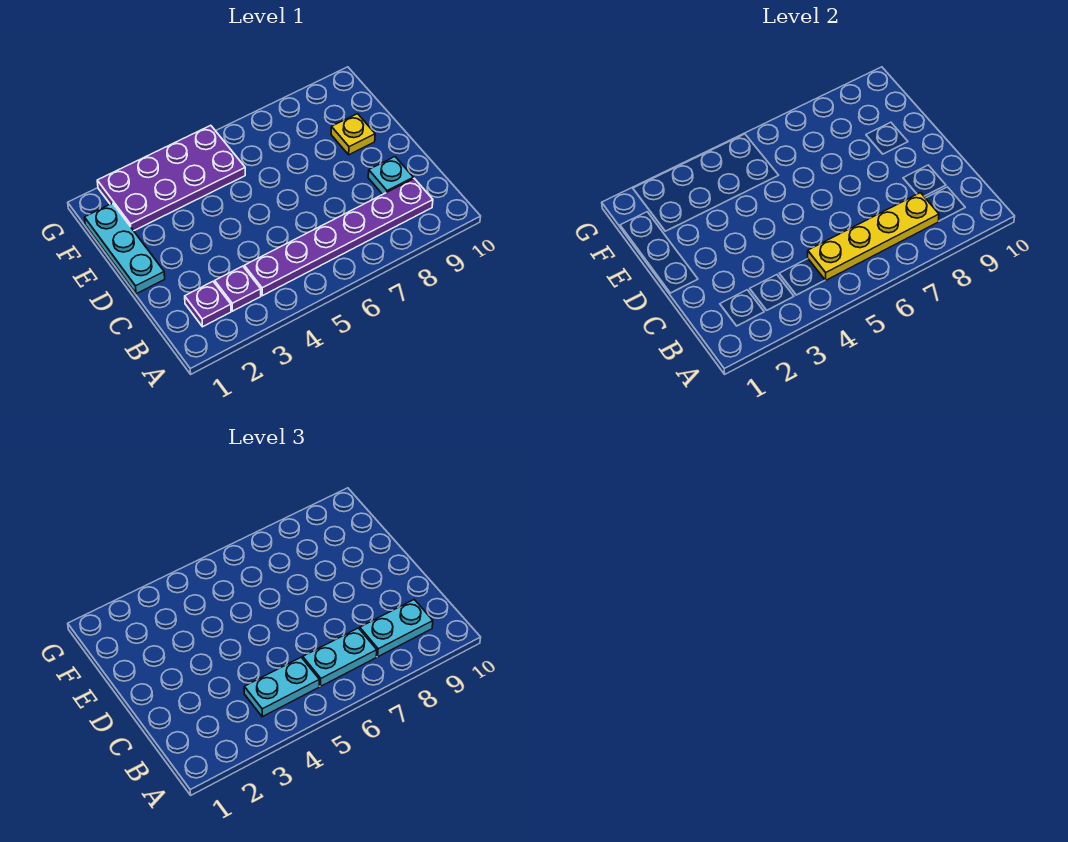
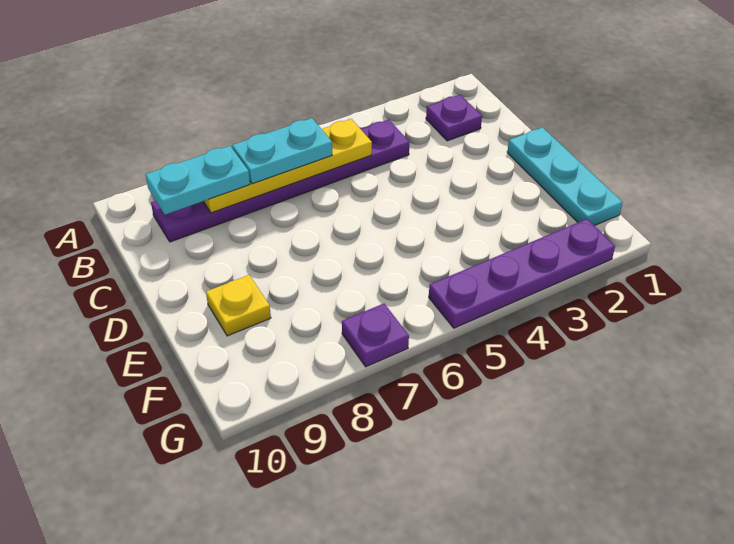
purple 1x1 plate [215,266,261,311] -> purple 1x1 plate moved to [342,304,409,367]
cyan 1x2 plate [244,657,319,717] -> none
cyan 1x1 plate [368,157,413,194] -> none
purple 2x4 plate [97,125,245,231] -> purple 1x4 plate [429,219,615,328]

